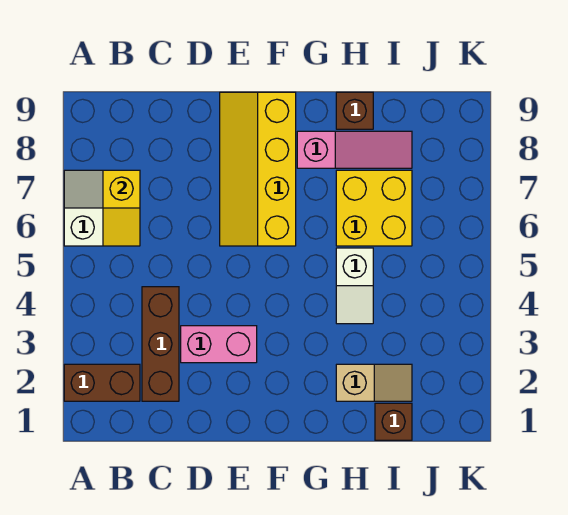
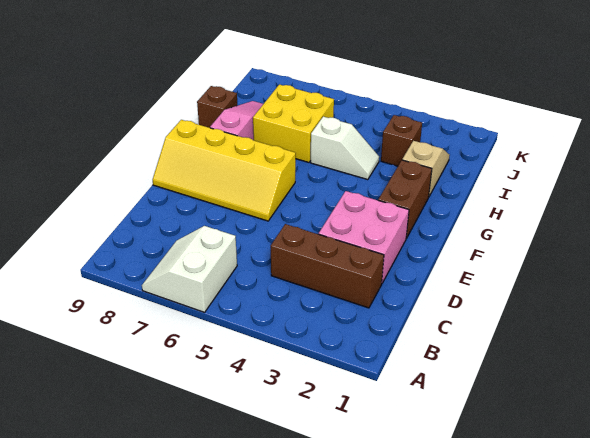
brown 1x2 brick [64,364,140,401] -> brown 1x2 brick moved to [378,160,432,239]
yellow 1x2 slope [103,170,140,246] -> none
pink 1x2 brick [181,326,257,363] -> pink 2x2 brick [319,191,409,283]
brown 1x1 brick [375,403,412,440] -> brown 1x1 brick moved to [381,115,422,166]

